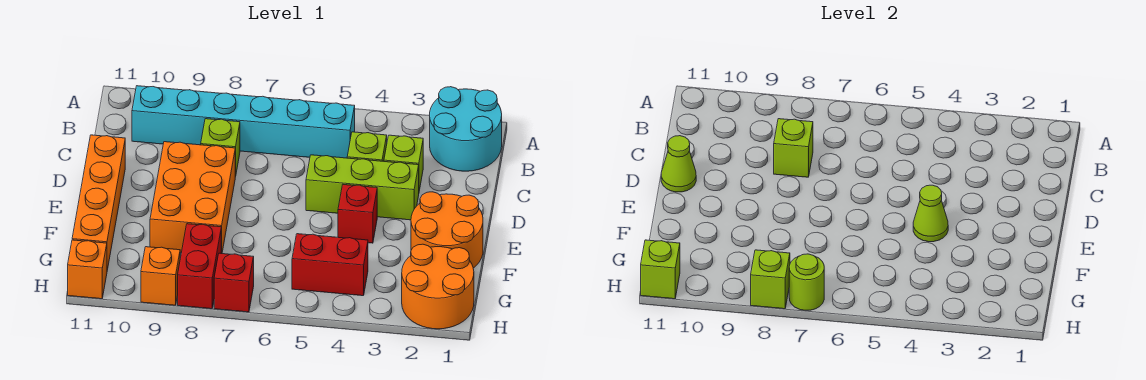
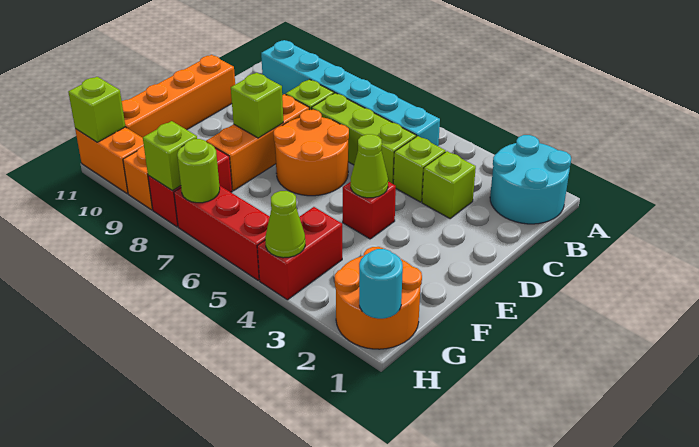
lime 1x1 brick [774,119,813,177] -> lime 1x1 brick moved to [231,73,283,138]
lime 1x3 brick [306,155,419,220] -> lime 1x3 brick moved to [312,93,416,184]
orange 2x3 brick [150,142,235,253] -> orange 1x3 brick [206,94,309,191]
lime 1x1 cone [661,136,696,192] -> lime 1x1 cone moved to [265,191,305,258]
orange 2x2 round brick [411,192,483,268] -> orange 2x2 round brick moved to [274,110,349,196]
red 1x2 brick [292,234,368,296] -> red 1x2 brick turned to [257,207,342,300]
none -> cyan 1x1 round brick [359,249,403,319]
red 1x1 brick [214,253,254,312] -> red 1x3 brick [174,185,270,280]
orange 1x1 brick [68,240,107,299] -> orange 1x2 brick [75,127,144,194]

